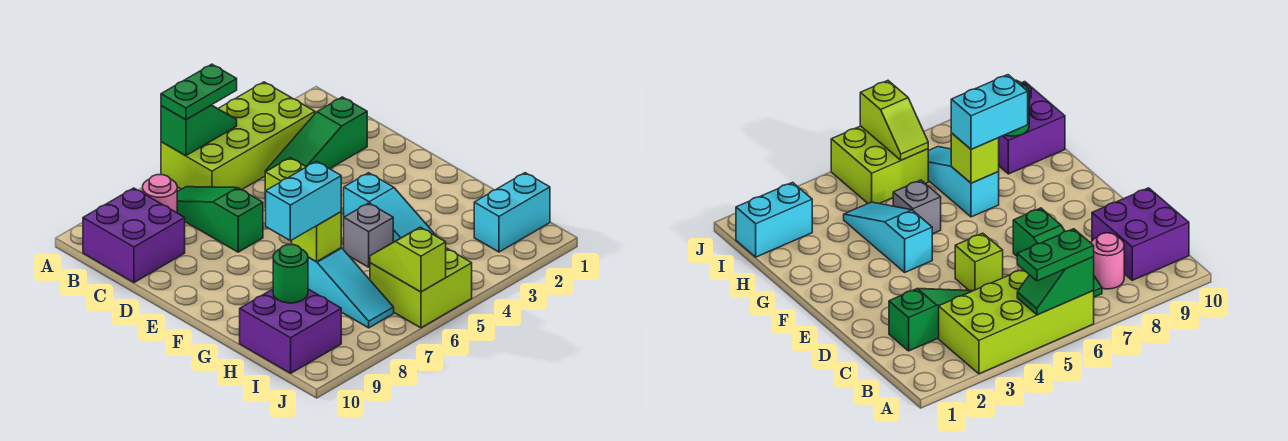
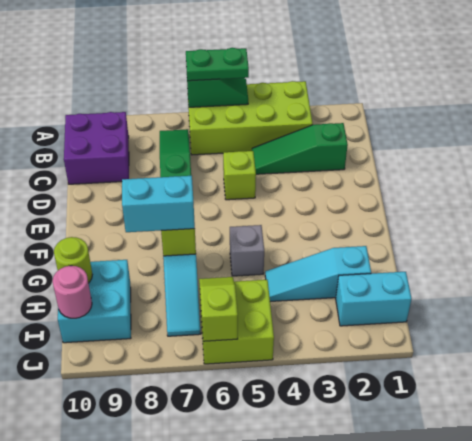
pink 1x1 round brick [143,175,177,213] -> pink 1x1 round brick moved to [53,266,92,318]
cyan 1x3 slope [344,173,437,242] -> cyan 1x3 slope turned to [265,246,371,302]
purple 2x2 brick [240,289,341,373] -> cyan 2x2 brick [58,260,131,343]
green 1x1 round brick [273,244,308,303] -> none
none -> lime 1x1 round brick [54,237,92,283]

